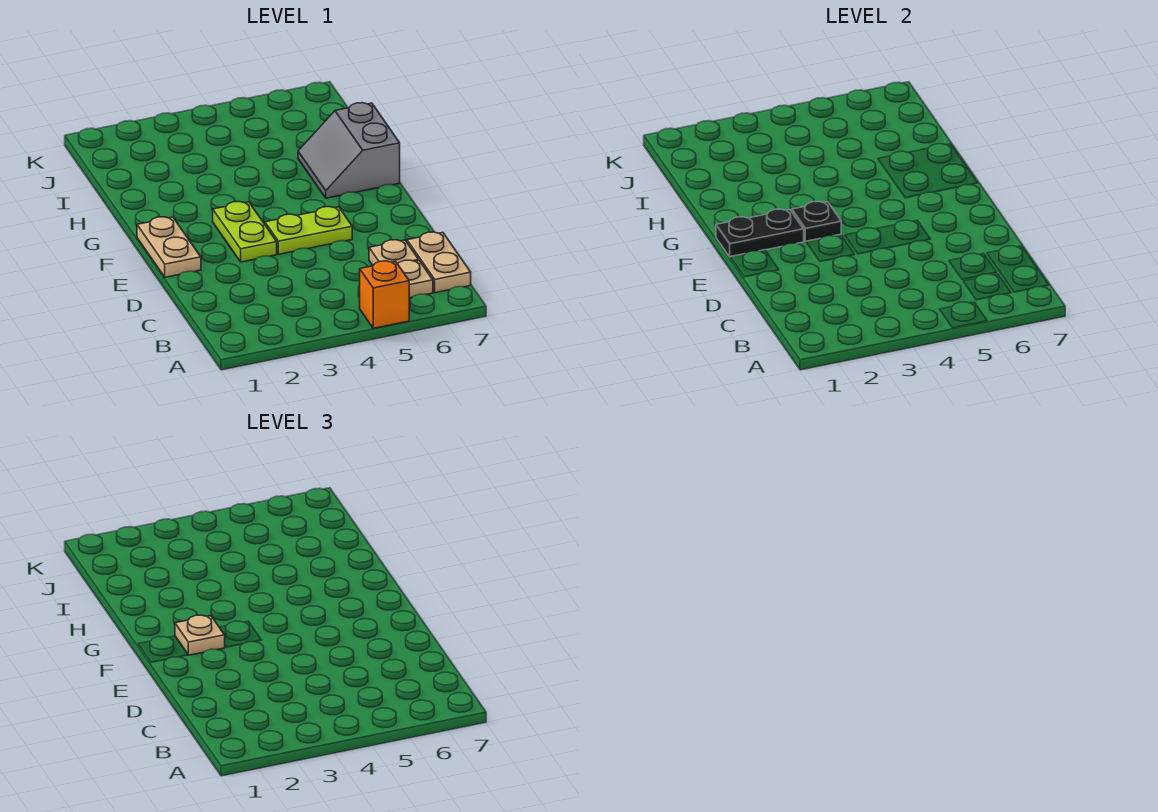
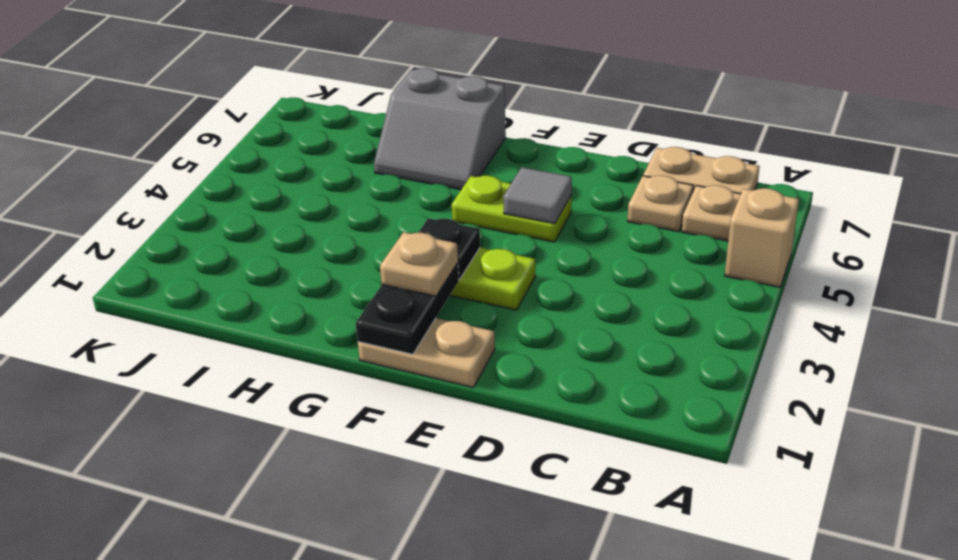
orange 1x1 brick [360,261,409,328] -> tan 1x1 brick [725,188,799,287]
lime 1x2 plate [265,207,352,254] -> lime 1x2 plate turned to [452,176,571,242]
none -> grey 1x1 tile [503,167,572,224]

